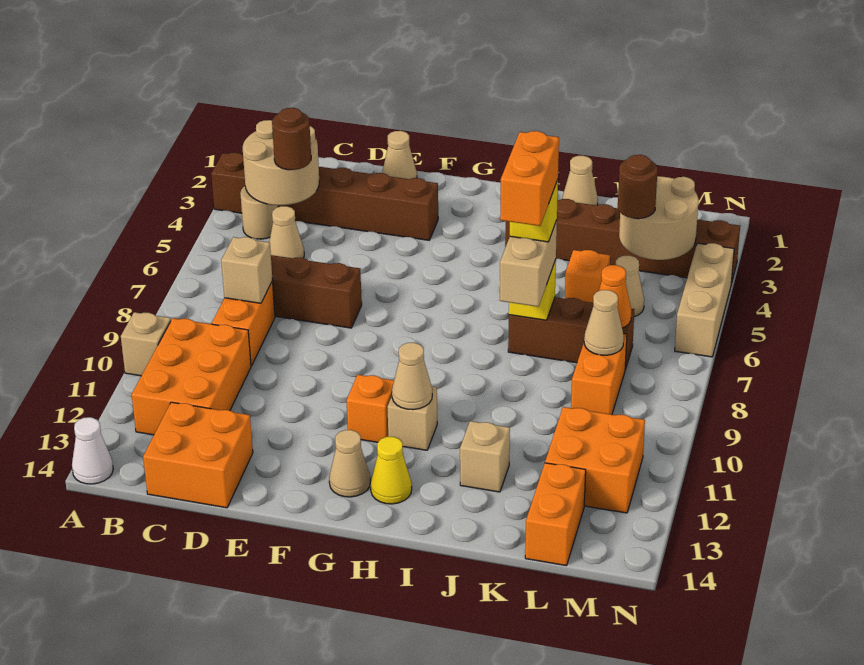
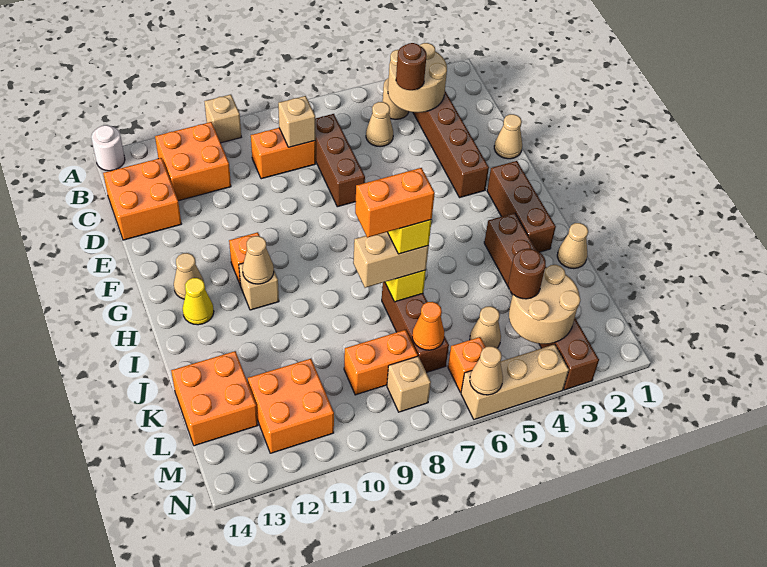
white 1x1 cone [72,417,113,484] -> white 1x1 round brick [91,125,125,171]
orange 2x3 brick [132,318,251,435] -> orange 2x2 brick [155,122,231,201]
none -> brown 1x3 brick [487,161,556,252]
tan 1x1 brick [460,421,510,492] -> tan 1x1 brick moved to [387,356,431,412]
orange 1x1 brick [565,250,610,303] -> orange 1x1 brick moved to [448,337,485,392]
tan 1x1 cone [584,290,624,355] -> tan 1x1 cone moved to [470,346,503,395]
orange 1x2 brick [525,463,586,566] -> orange 2x2 brick [171,351,258,446]

